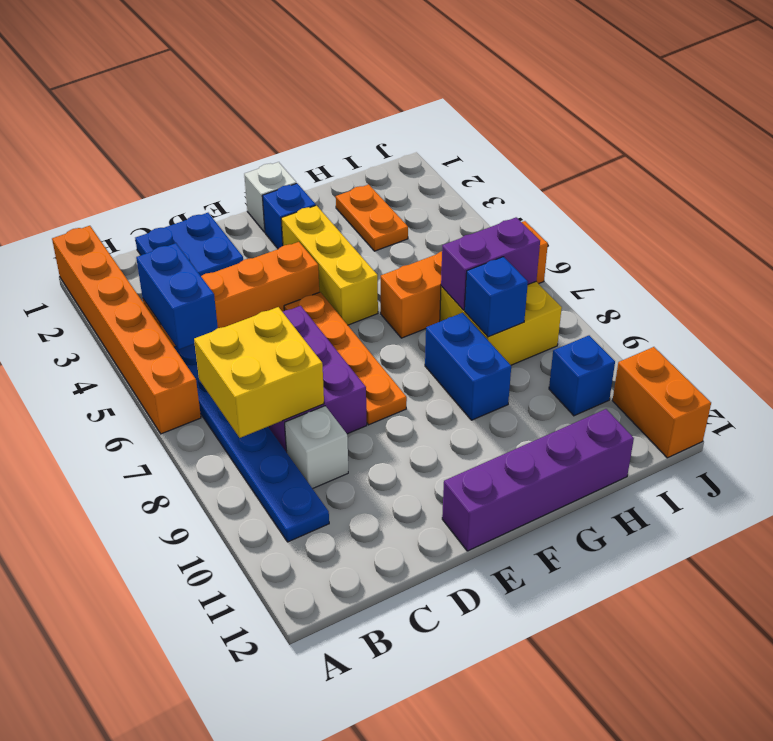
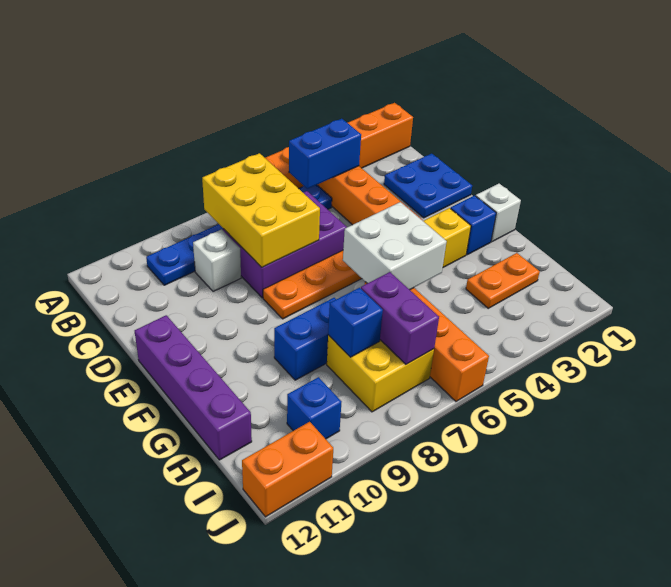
yellow 2x2 brick [194,307,324,438] -> yellow 2x3 brick [202,153,320,267]
none -> white 2x2 brick [343,202,447,290]

